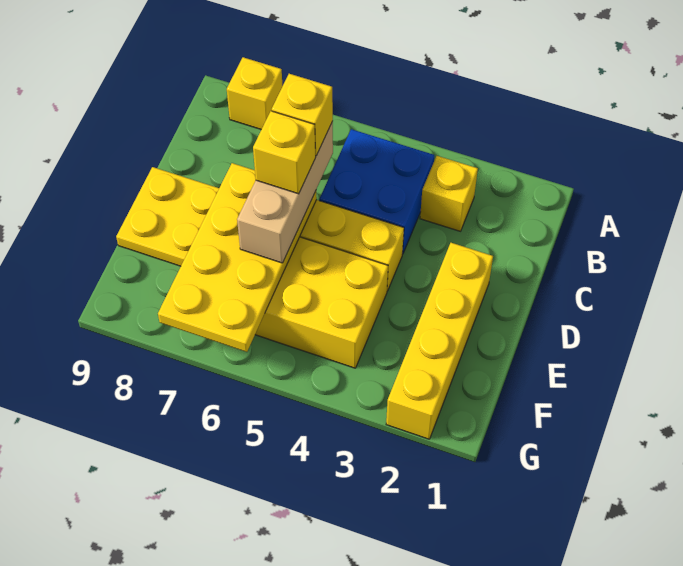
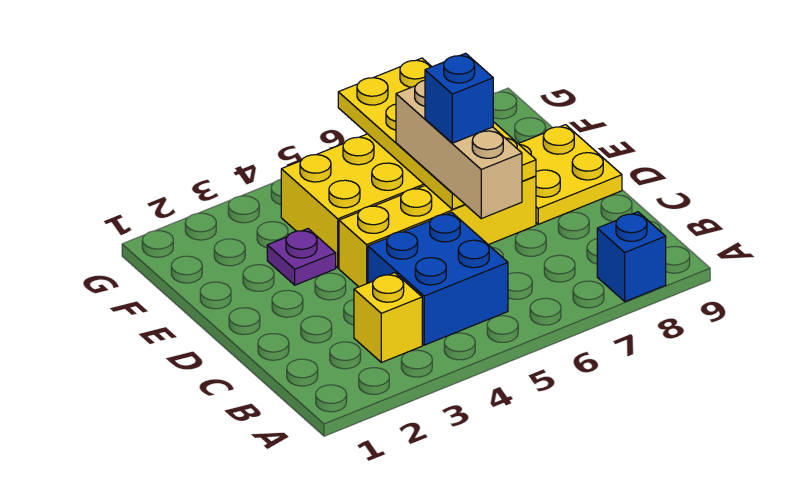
yellow 1x1 brick [227,57,283,130] -> blue 1x1 brick [597,212,666,302]
yellow 1x1 brick [272,74,333,156] -> none
yellow 1x4 brick [386,243,493,439] -> none
yellow 1x1 brick [253,111,316,194] -> blue 1x1 brick [425,53,493,143]
none -> purple 1x1 plate [267,229,336,285]

